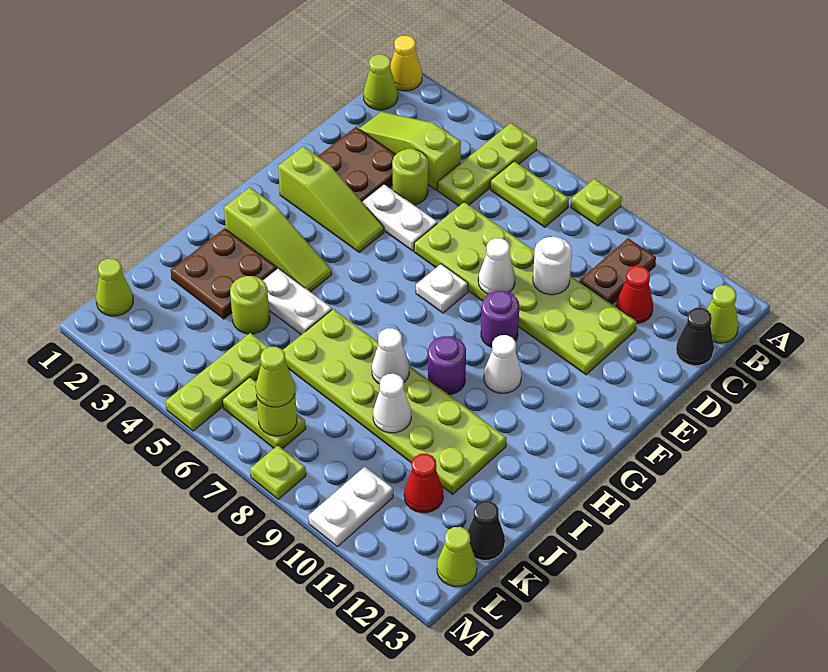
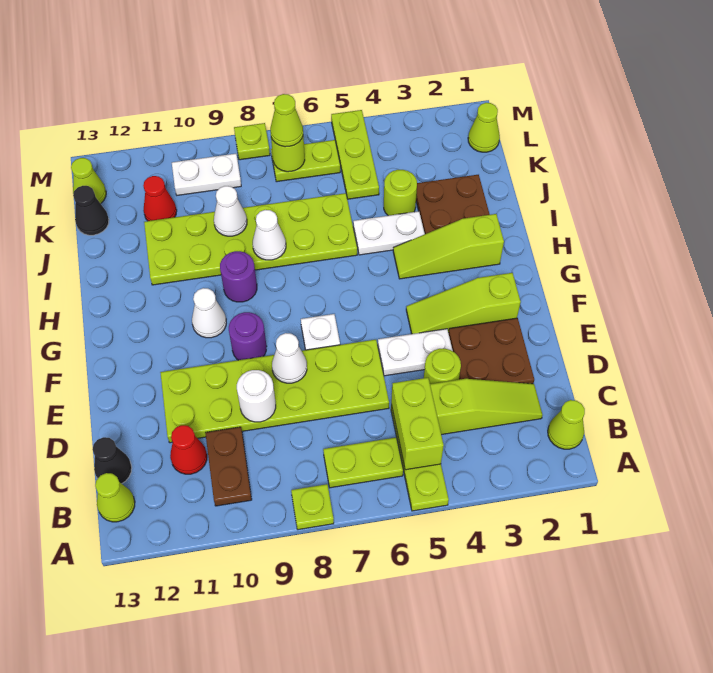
yellow 1x1 cone [391,36,422,91] -> none
none -> lime 1x2 brick [391,378,444,470]
white 1x2 plate [309,467,393,547] -> white 1x2 plate turned to [172,154,241,195]

